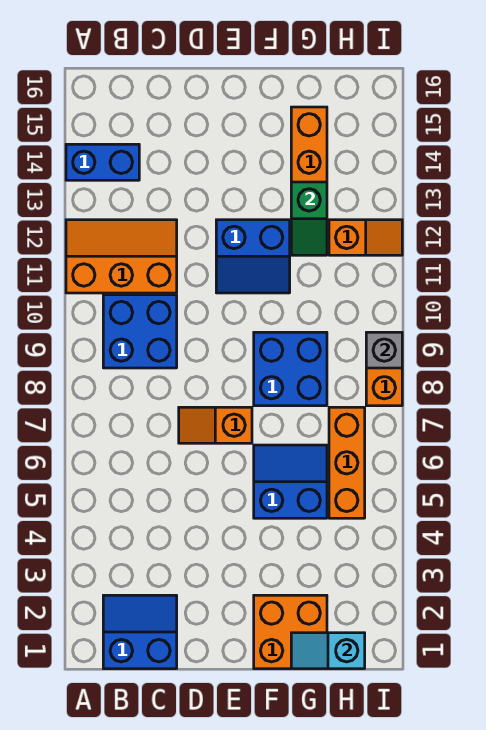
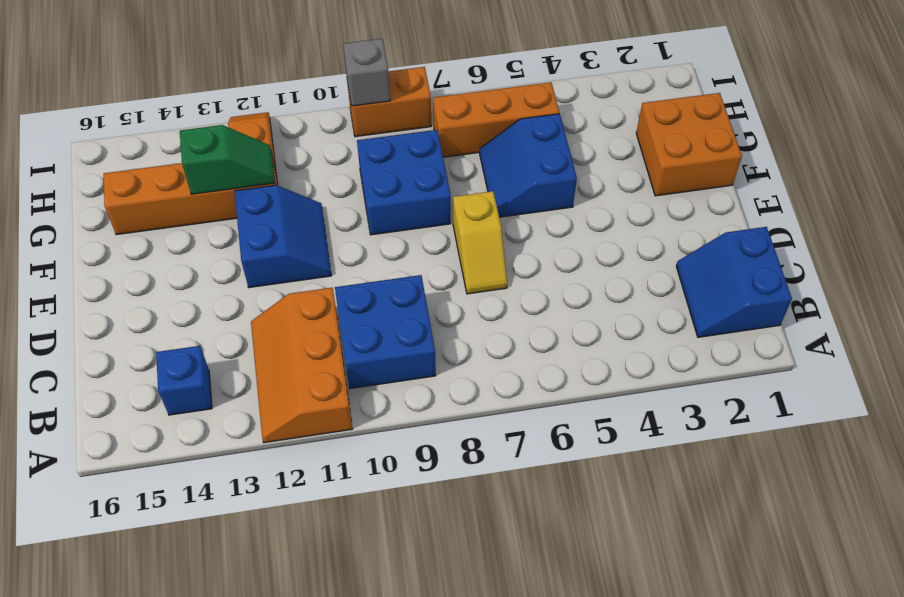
blue 1x2 brick [66,144,139,180] -> blue 1x1 brick [156,346,212,415]
orange 1x2 slope [179,407,252,443] -> yellow 1x2 slope [453,191,507,294]
cyan 1x2 slope [291,633,365,669] -> none

